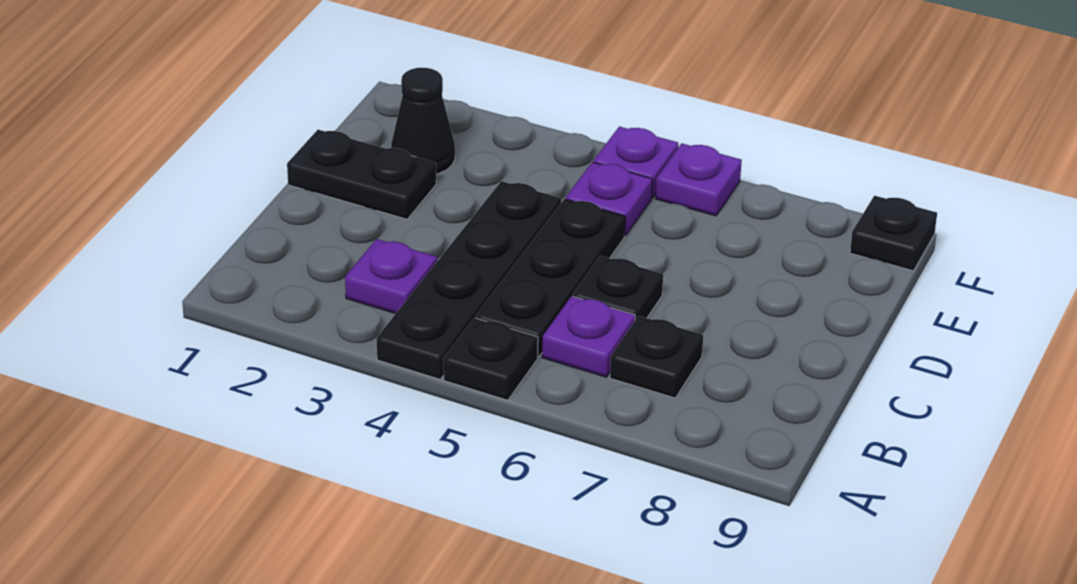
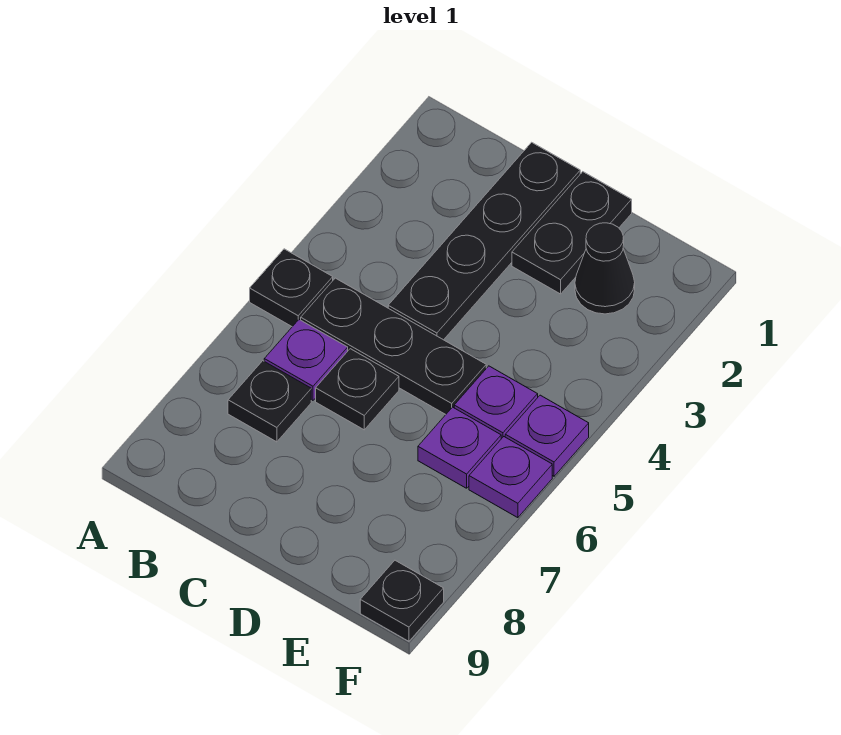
black 1x4 plate [377,181,561,379] -> black 1x4 plate turned to [388,142,580,340]
purple 1x1 plate [345,239,437,314] -> purple 1x1 plate moved to [418,407,501,488]

